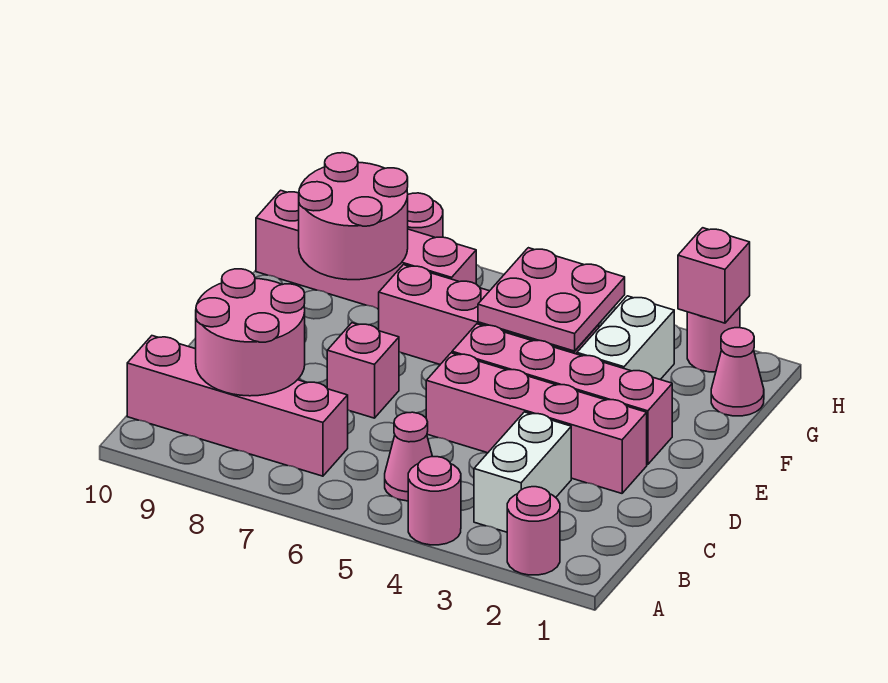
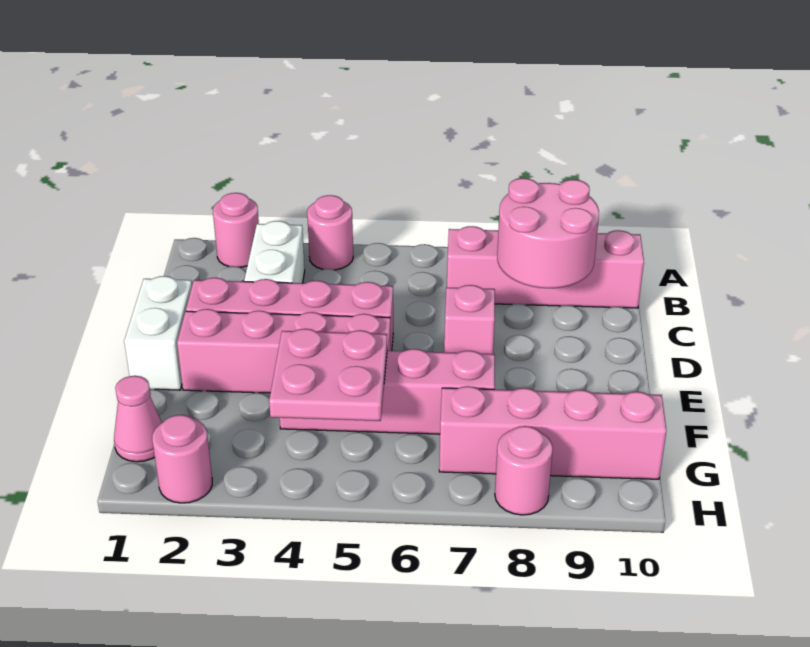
pink 1x1 cone [385,412,432,501] -> none
white 1x2 brick [577,296,674,380] -> white 1x2 brick moved to [124,276,192,390]
pink 2x2 round brick [299,153,408,280] -> none
pink 1x1 brick [678,228,750,323] -> none

